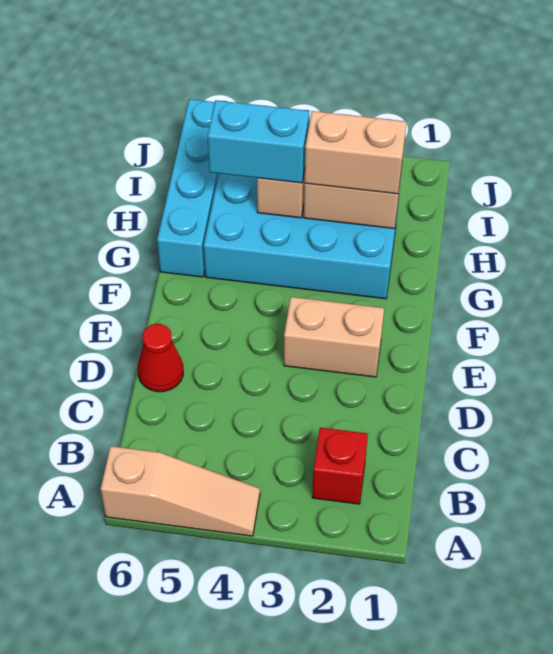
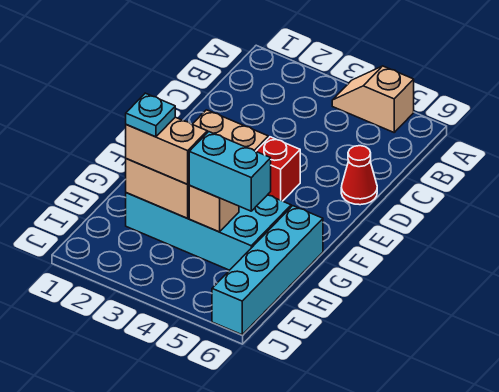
tan 1x3 slope [101,446,260,536] -> tan 1x2 slope [332,66,414,132]
red 1x1 brick [312,428,368,504] -> red 1x1 brick moved to [256,137,300,201]
none -> cyan 1x1 plate [126,93,175,137]

